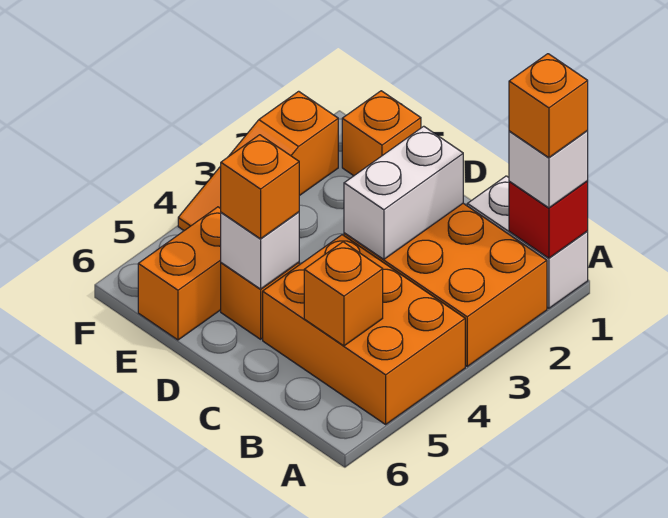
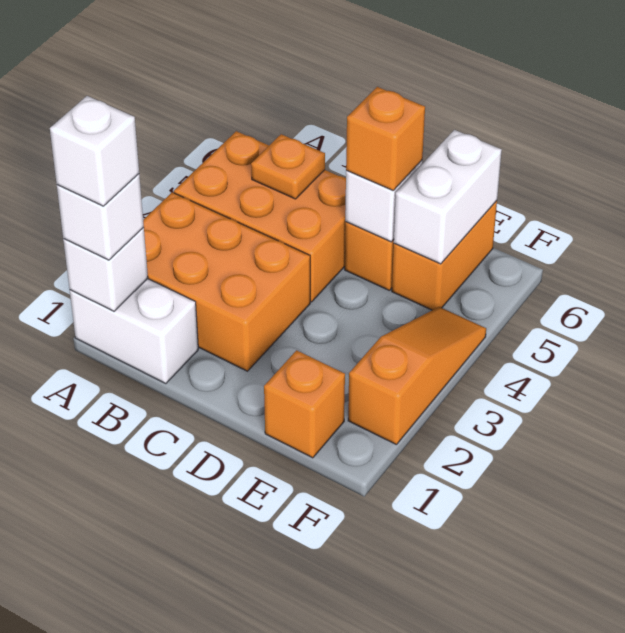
red 1x1 brick [509,181,588,258] -> white 1x1 brick [63,227,148,311]
orange 1x1 brick [509,54,588,158] -> white 1x1 brick [50,96,139,206]
orange 1x1 brick [304,242,383,346] -> orange 1x1 plate [251,134,325,199]
white 1x2 brick [344,126,463,259] -> white 1x2 brick moved to [394,130,502,264]

